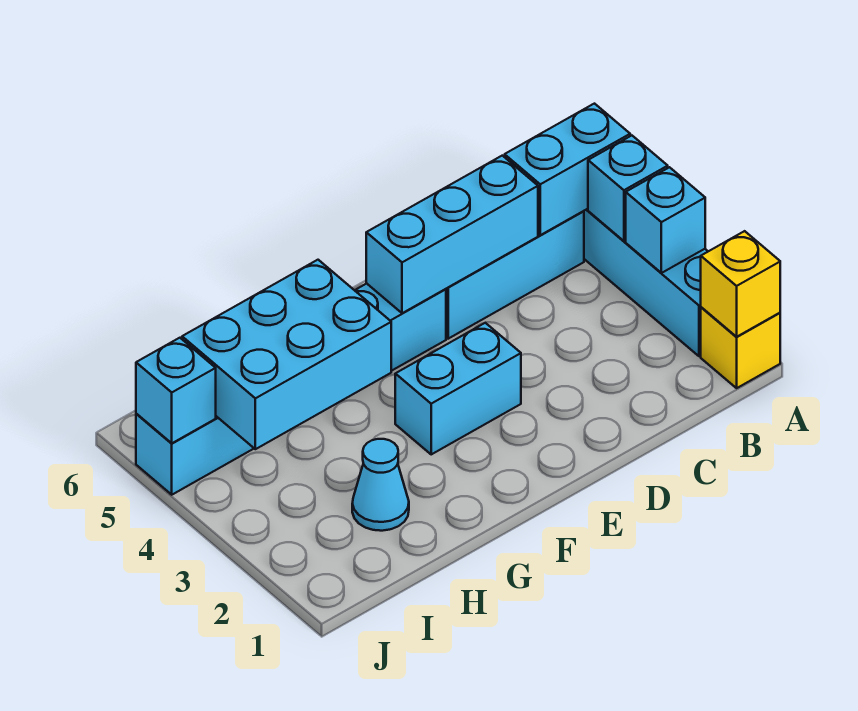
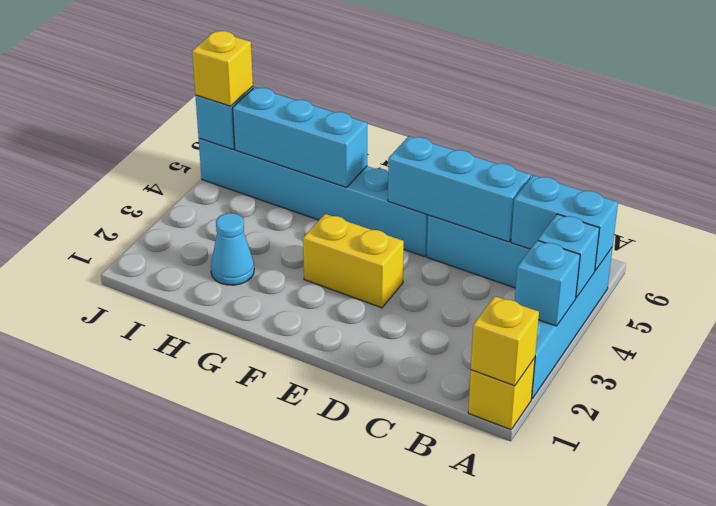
cyan 1x2 brick [395,323,521,454] -> yellow 1x2 brick [303,214,404,308]
cyan 2x3 brick [182,260,391,449] -> cyan 1x3 brick [233,87,367,188]
none -> yellow 1x1 brick [192,31,253,106]

